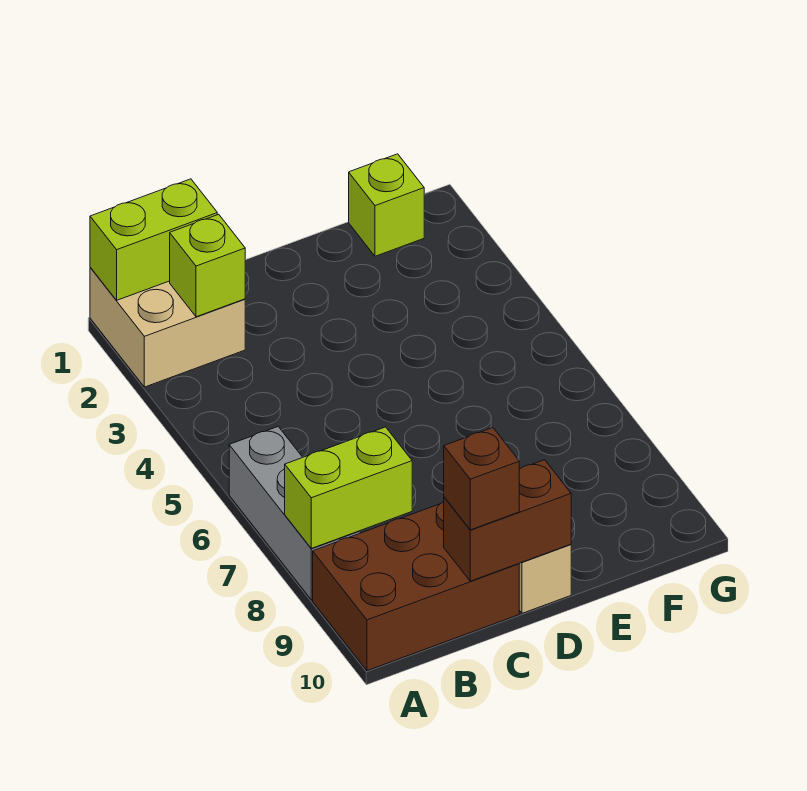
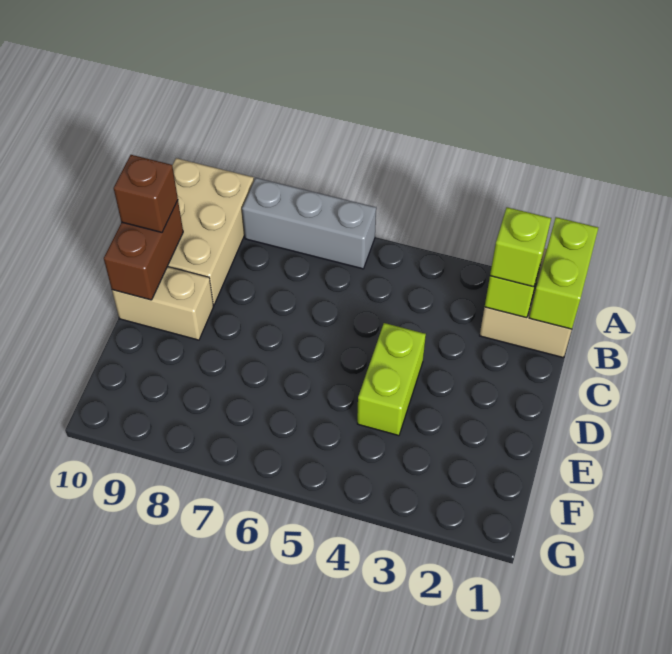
lime 1x2 brick [285,427,412,548] -> lime 1x2 brick moved to [357,323,426,436]
brown 2x3 brick [313,502,519,671] -> tan 2x3 brick [167,158,254,305]
lime 1x1 brick [349,154,424,256] -> lime 1x1 brick moved to [490,207,551,287]

